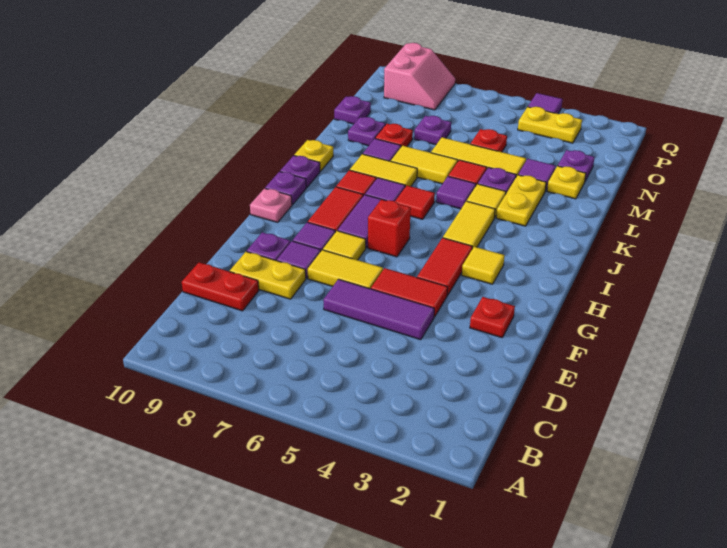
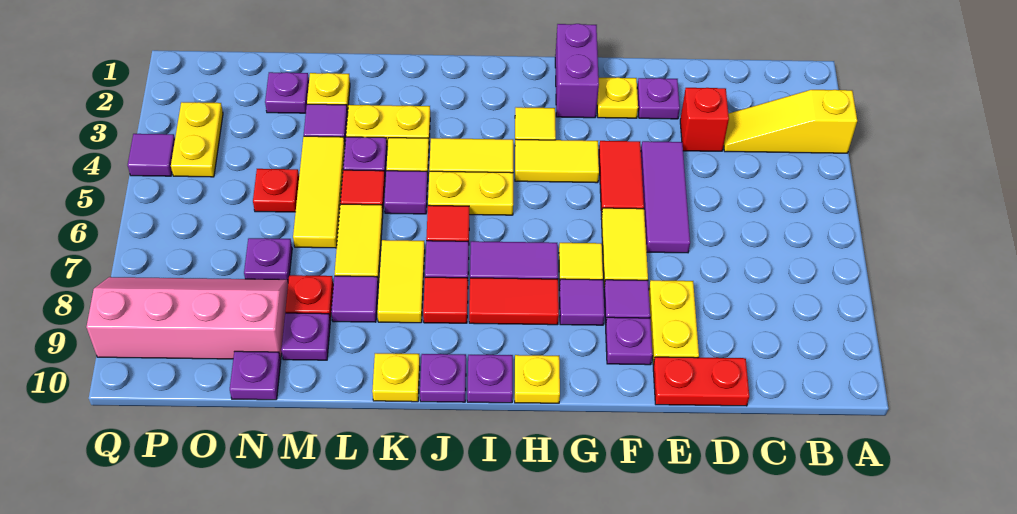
none -> yellow 1x3 slope [724,90,857,153]
red 1x2 plate [182,262,259,311] -> red 1x2 plate turned to [653,357,749,406]
none -> purple 1x1 plate [637,78,680,119]
red 1x1 plate [470,297,515,338] -> yellow 1x1 plate [597,77,638,118]
none -> purple 1x2 brick [555,24,599,118]
red 1x2 tile [417,238,472,296] -> yellow 1x2 tile [515,139,599,183]
red 1x1 brick [368,199,411,257] -> red 1x1 brick moved to [680,88,729,151]
pink 1x1 plate [250,188,292,222] -> yellow 1x1 plate [515,355,560,403]
none -> yellow 1x2 plate [428,171,513,215]
pink 2x2 slope [384,43,455,110] -> pink 2x4 slope [86,277,288,359]

